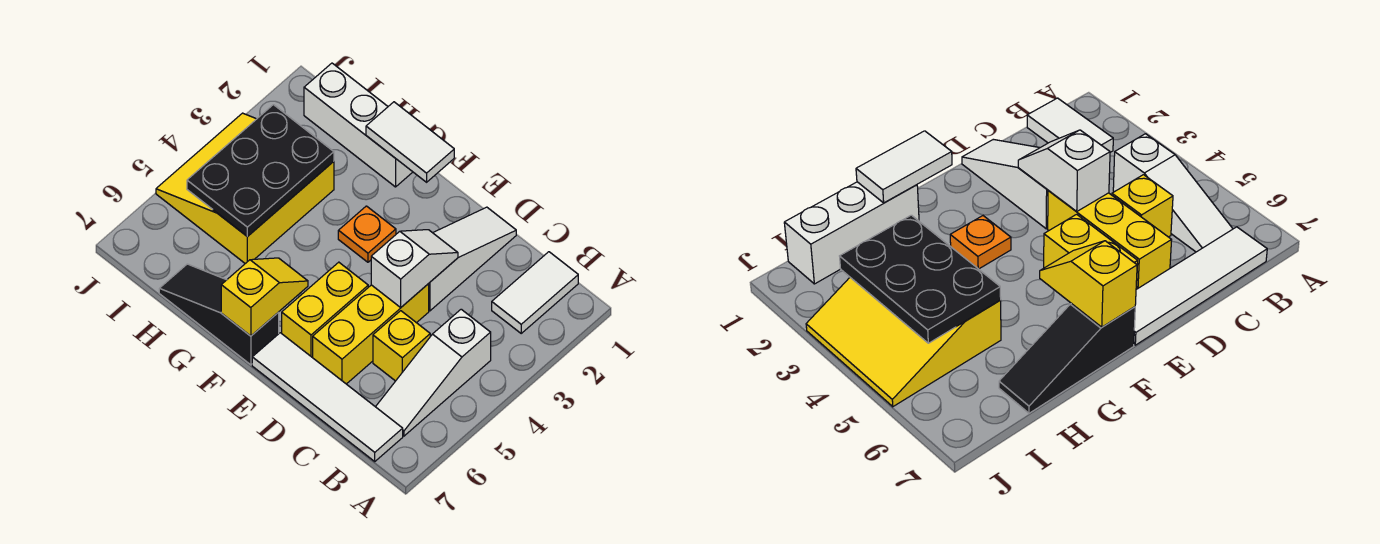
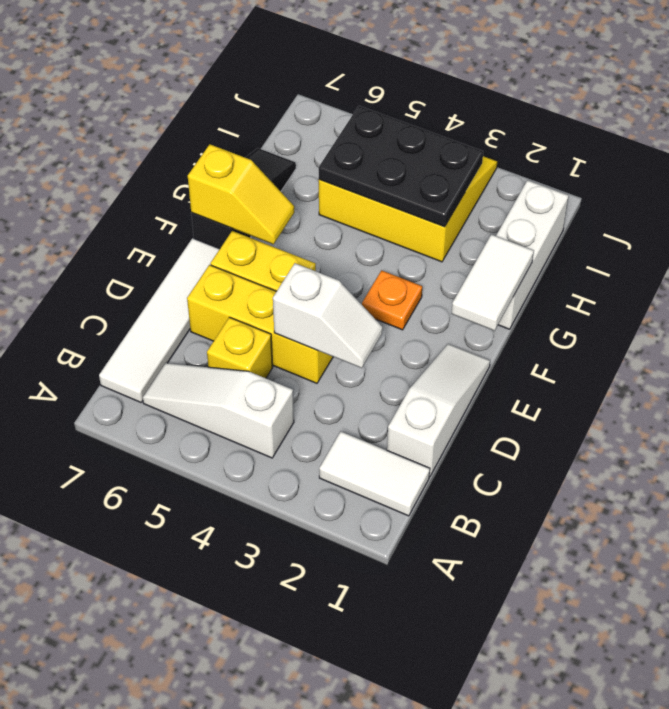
white 1x3 slope [429,207,516,311] -> white 1x3 slope turned to [387,344,490,476]

